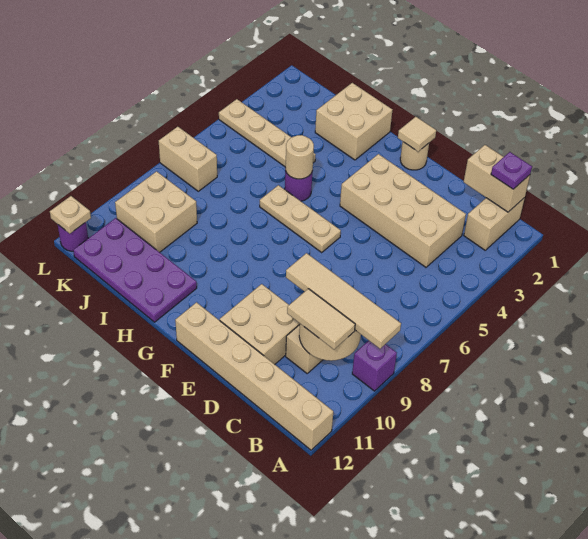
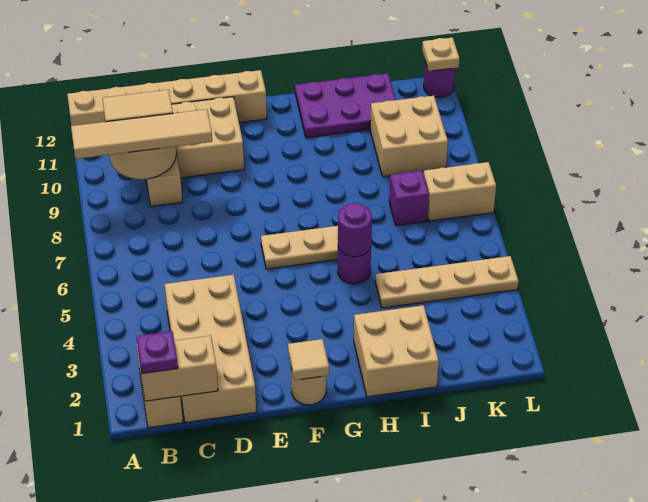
purple 1x1 brick [352,341,397,391] -> purple 1x1 brick moved to [389,171,429,226]
tan 2x4 brick [340,154,466,267] -> tan 2x4 brick turned to [165,275,256,423]
tan 1x1 round brick [285,135,314,179] -> purple 1x1 round brick [338,203,372,257]
purple 2x4 plate [73,218,197,322] -> purple 2x3 plate [295,73,396,138]

